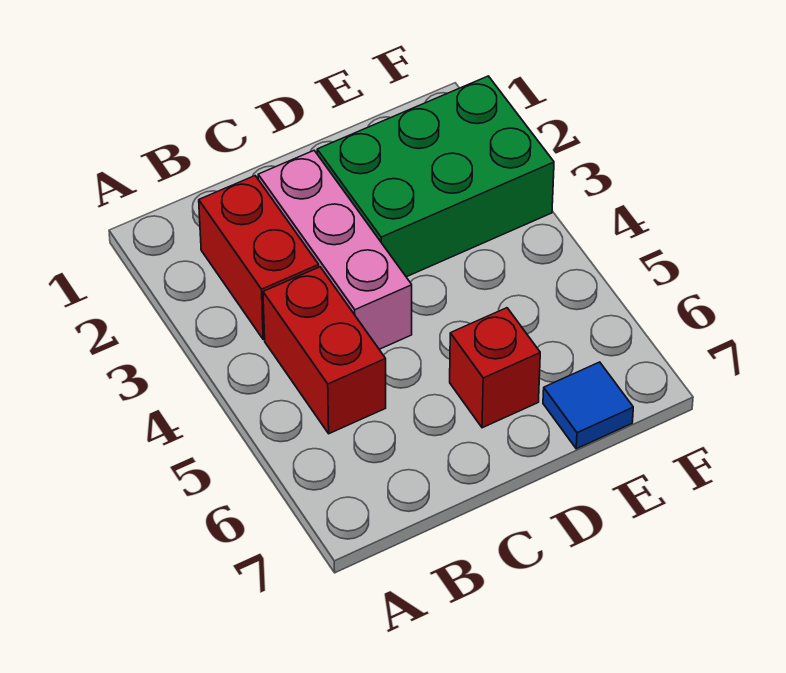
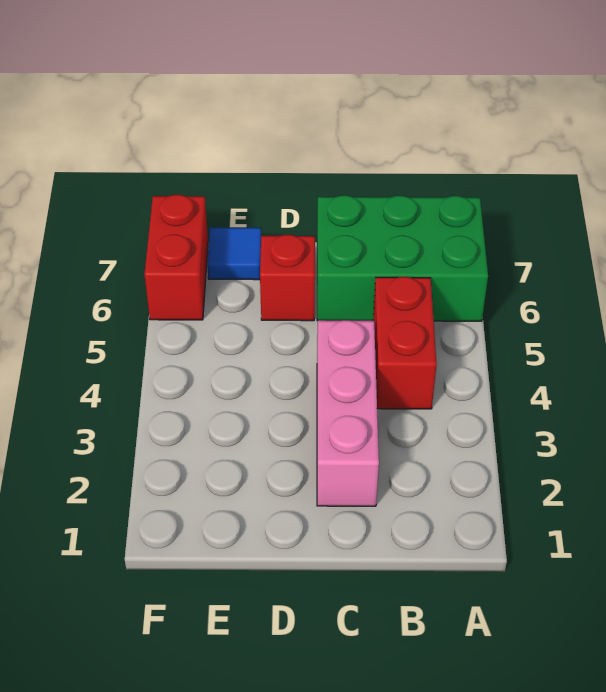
red 1x2 brick [199,176,319,339] -> red 1x2 brick moved to [144,195,208,320]
green 2x3 brick [317,76,554,277] -> green 2x3 brick moved to [317,195,488,321]

